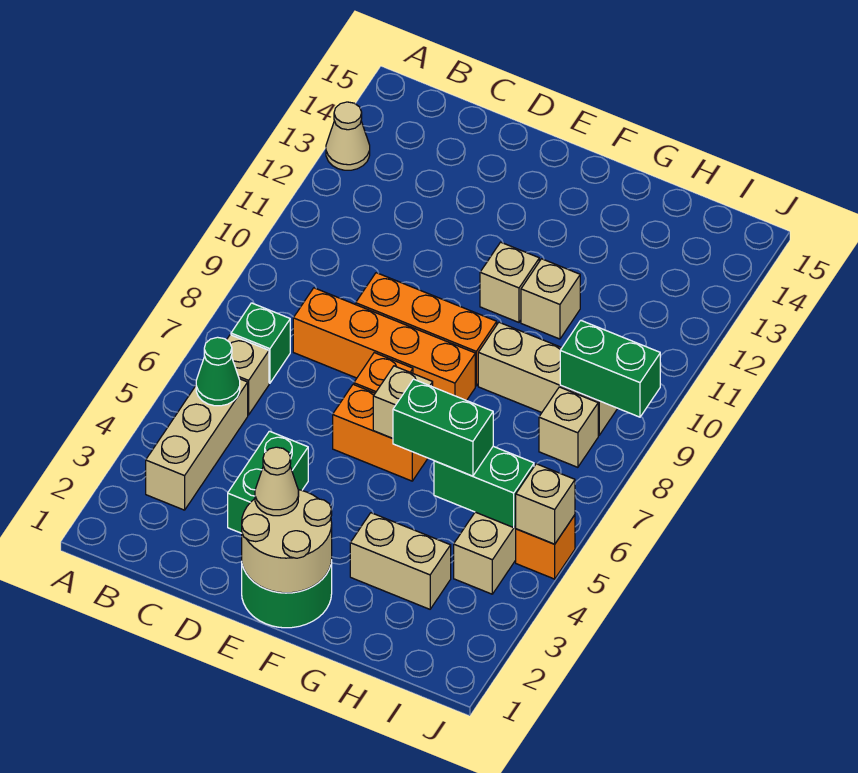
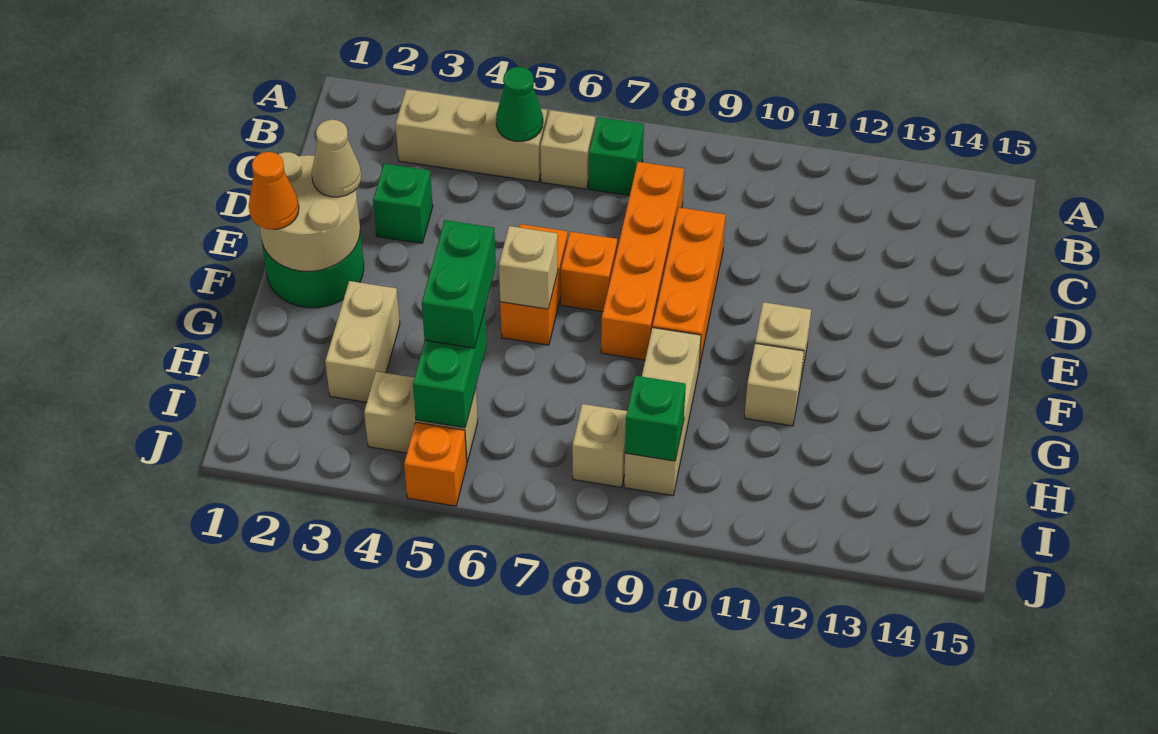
tan 1x1 cone [326,102,370,170] -> none
green 1x2 brick [228,431,308,533] -> green 1x1 brick [373,164,433,243]
none -> orange 1x1 cone [249,152,299,229]
green 1x2 brick [560,320,660,417] -> green 1x1 brick [625,375,686,461]
tan 1x1 brick [515,464,575,544] -> none

